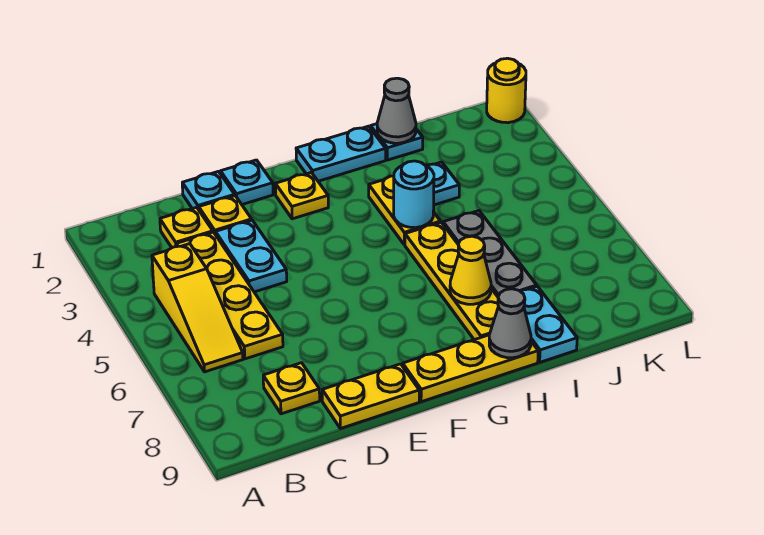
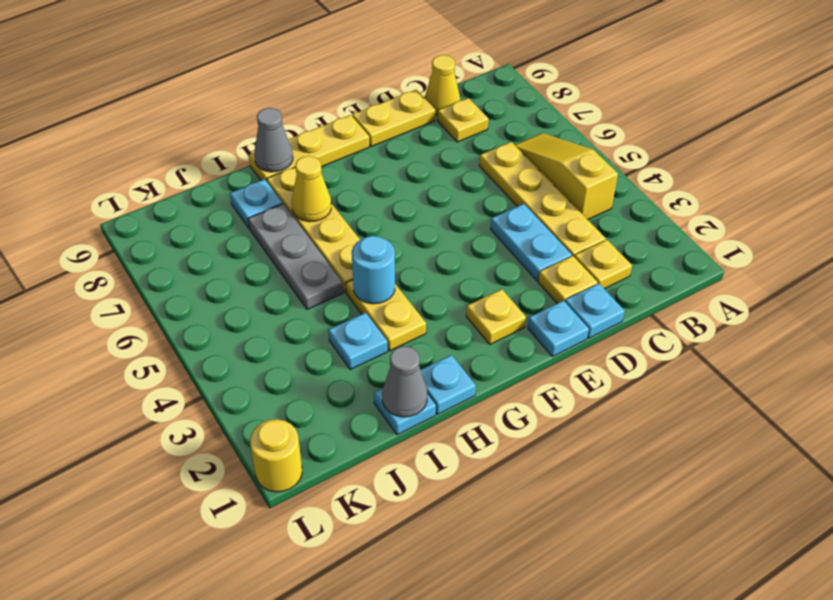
none -> yellow 1x1 cone [425,55,460,115]
cyan 1x2 plate [296,126,386,181] -> cyan 1x1 plate [421,355,476,414]
cyan 1x2 plate [520,286,577,362] -> cyan 1x1 plate [230,179,283,228]

